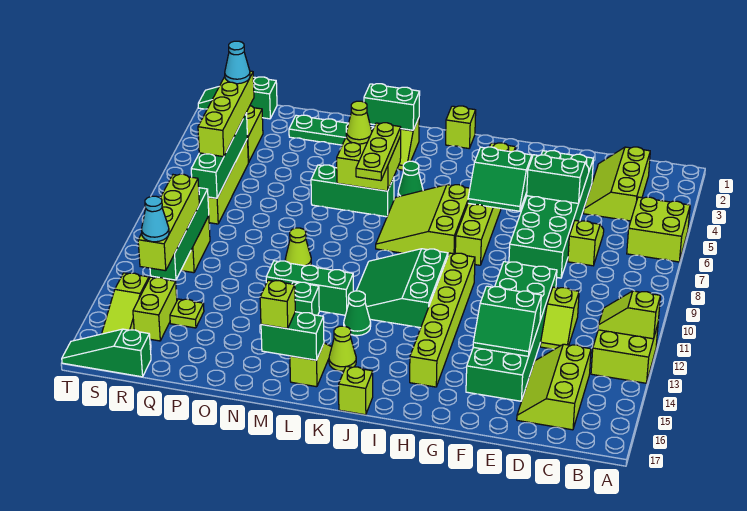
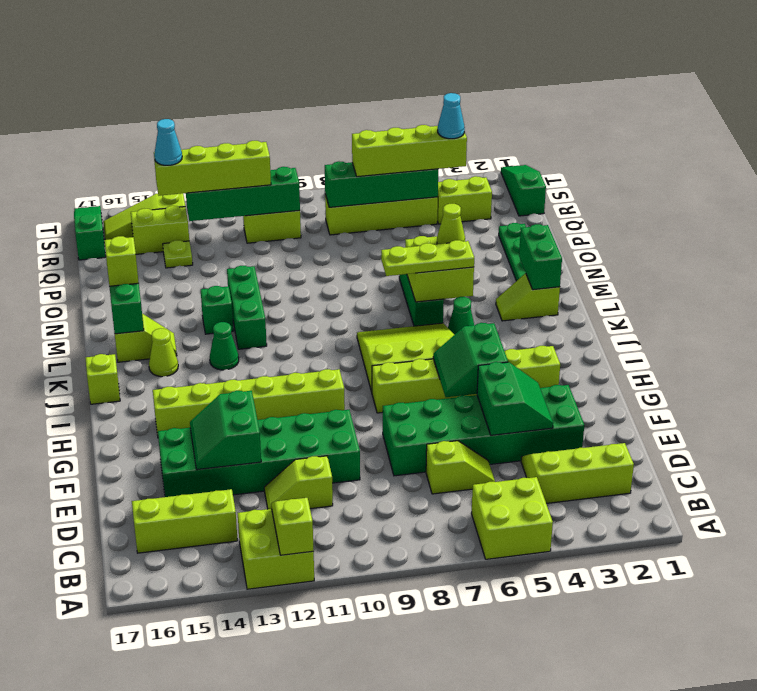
green 3x3 slope [356,249,448,328] -> none
lime 1x1 brick [446,106,476,148] -> none
lime 1x1 cone [285,228,311,266] -> none

